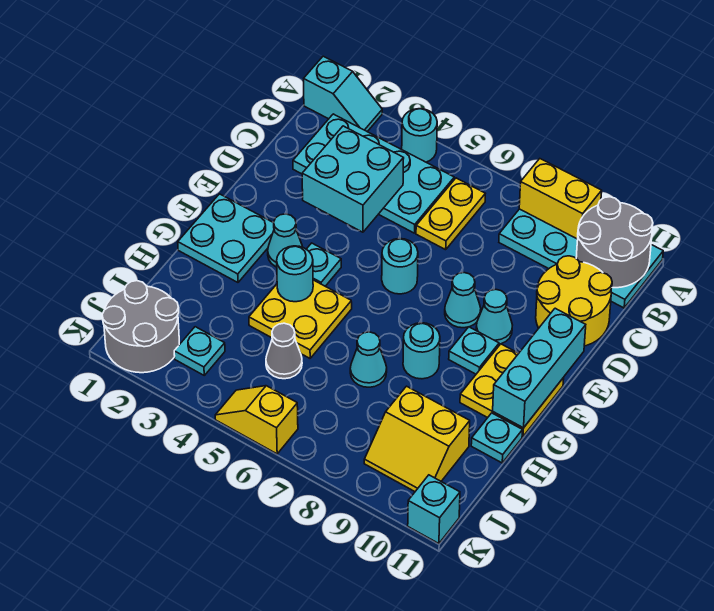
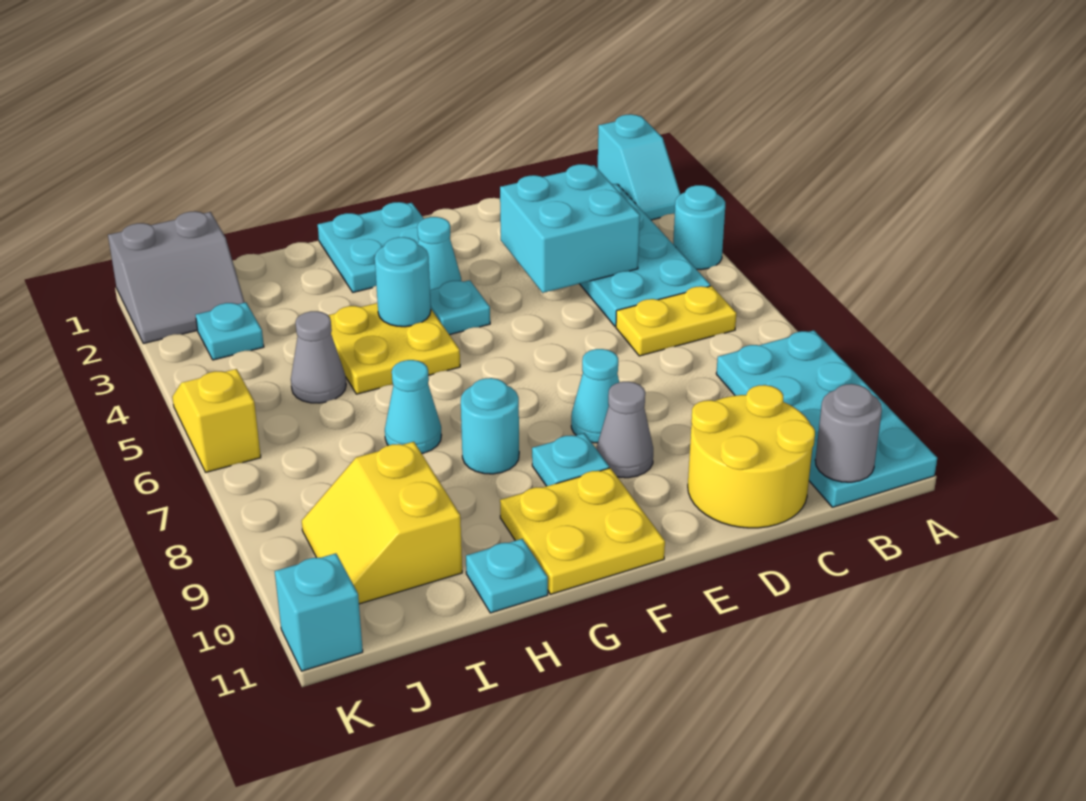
yellow 1x2 brick [519,159,602,239] -> none
grey 2x2 round brick [576,197,653,288] -> grey 1x1 round brick [815,384,882,482]
cyan 1x1 round brick [382,239,418,294] -> none
cyan 1x1 cone [476,290,512,344] -> grey 1x1 cone [597,382,653,478]
cyan 1x3 brick [493,308,586,428] -> none
grey 2x2 round brick [102,281,179,373] -> grey 2x2 slope [108,211,245,344]

